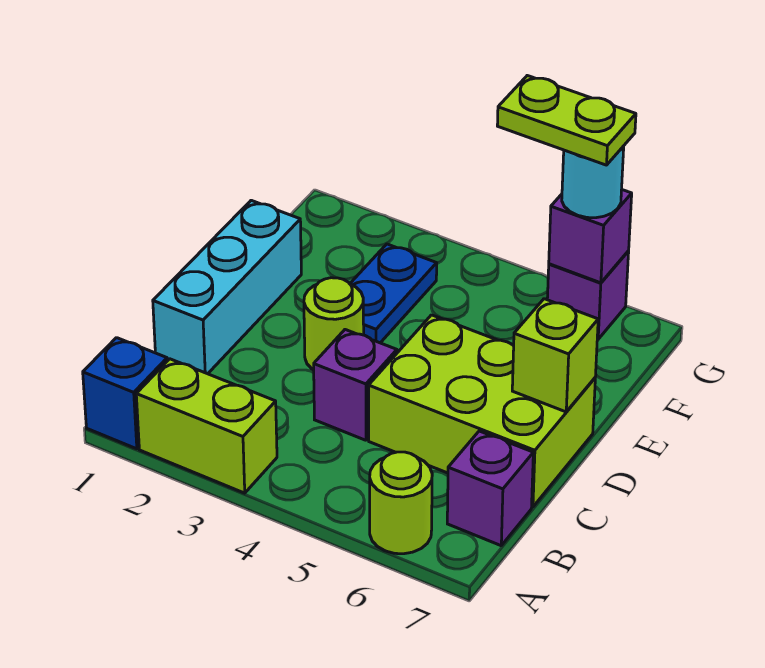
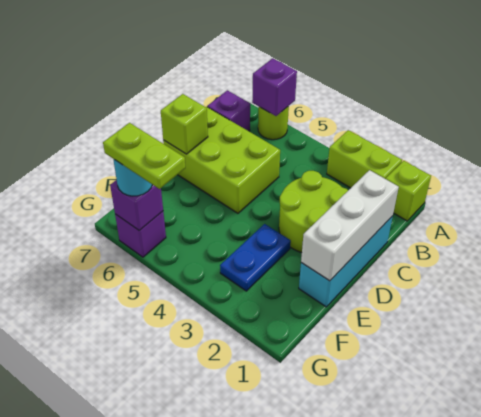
blue 1x1 brick [83,338,167,449] -> lime 1x1 brick [386,161,431,221]
none -> white 1x3 brick [301,170,399,281]
purple 1x1 brick [314,330,397,440] -> purple 1x1 brick moved to [252,58,297,116]
lime 1x1 round brick [304,278,364,370] -> lime 2x2 round brick [279,171,348,253]

